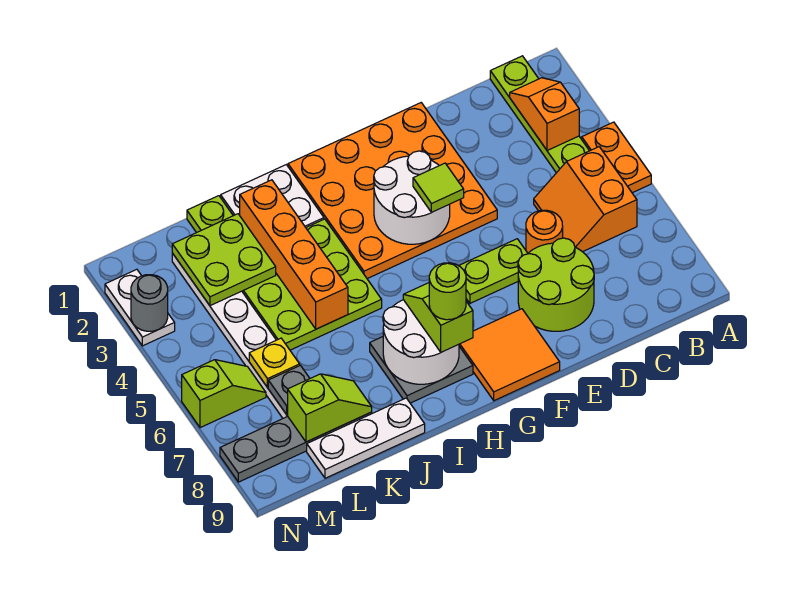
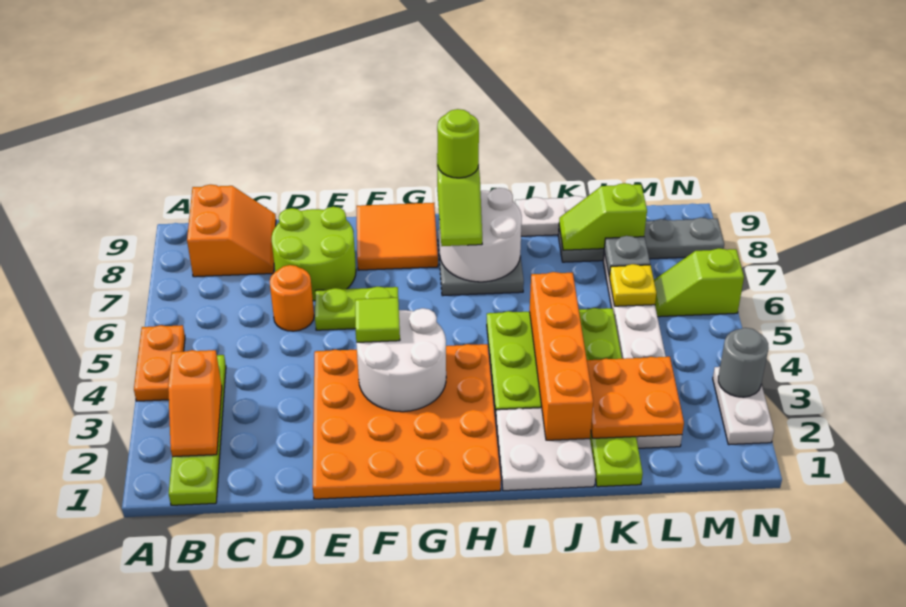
orange 2x2 slope [534,147,637,252] -> orange 2x2 slope moved to [187,185,276,277]
lime 2x2 plate [172,214,276,306] -> orange 2x2 plate [587,357,684,438]

